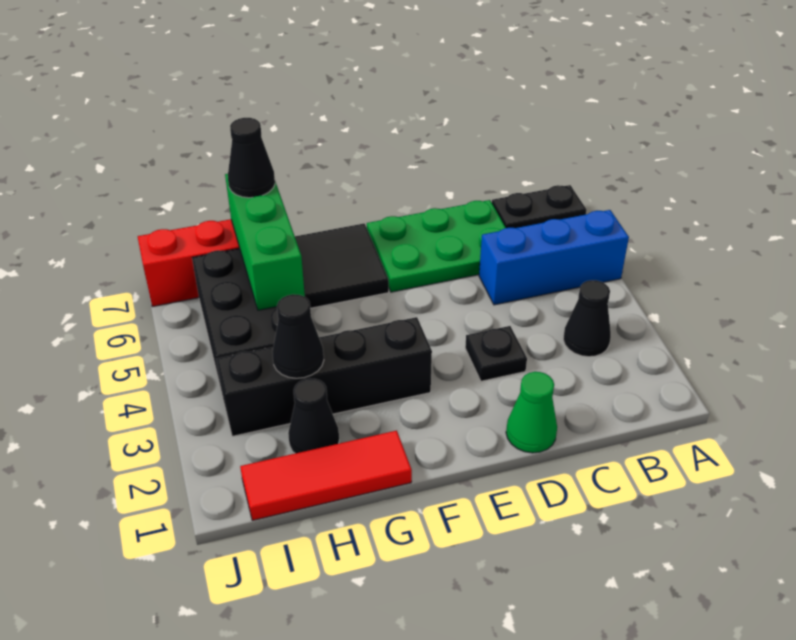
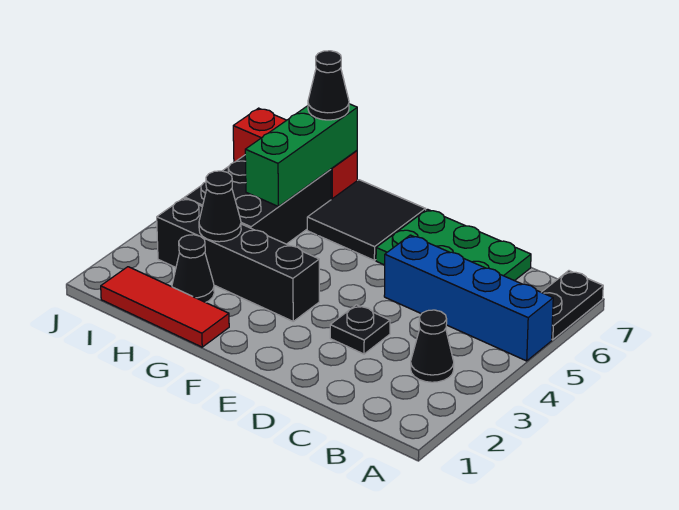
blue 1x3 brick [479,210,629,305] -> blue 1x4 brick [384,235,553,361]
black 1x2 plate [492,185,586,228] -> black 1x2 plate turned to [541,271,603,340]
green 1x1 cone [506,372,557,453] -> none

